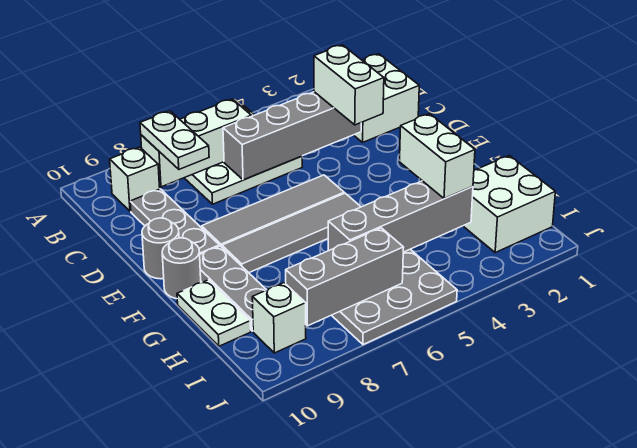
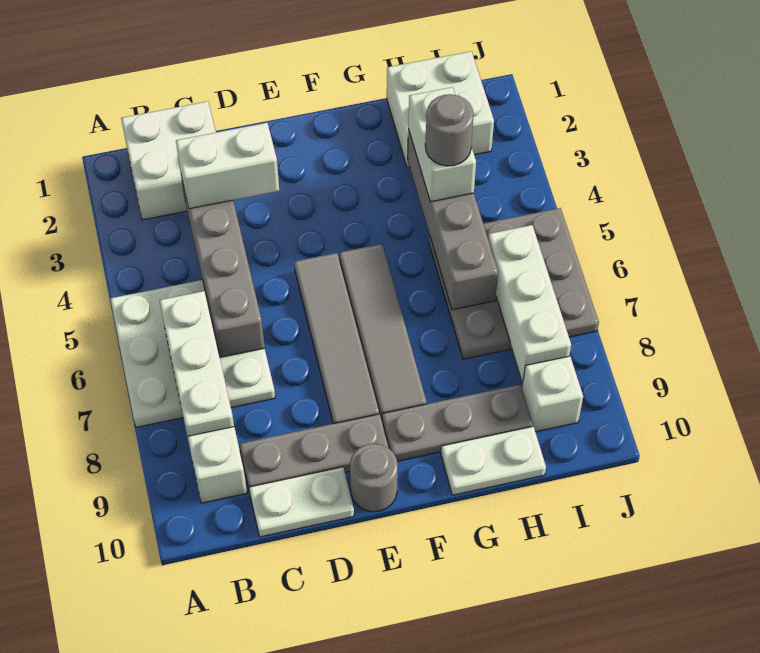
white 1x2 plate [140,111,209,169] -> white 1x2 plate moved to [249,467,354,537]
grey 1x1 round brick [162,238,201,299] -> grey 1x1 round brick moved to [425,94,473,166]
white 1x2 brick [400,114,475,199] -> white 1x2 brick turned to [408,87,476,202]
grey 1x3 brick [286,228,404,326] -> white 1x3 brick [488,225,571,381]

